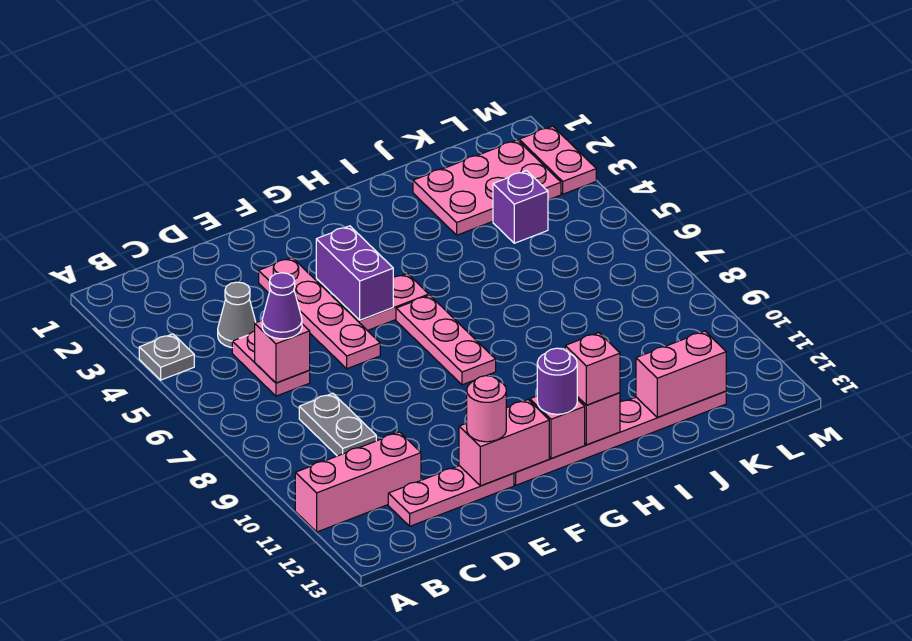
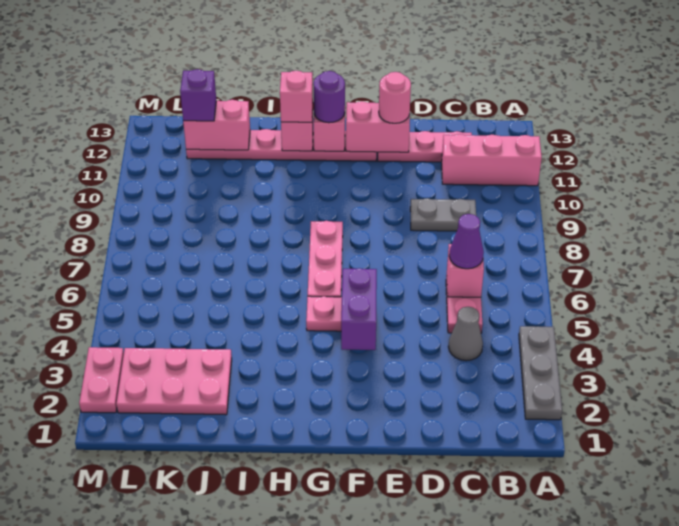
grey 1x1 plate [139,334,194,380] -> grey 1x3 plate [519,326,562,420]
grey 1x2 plate [299,393,376,456] -> grey 1x2 plate turned to [410,198,476,231]
pink 1x4 plate [259,258,380,369] -> none
purple 1x1 brick [493,171,548,243] -> purple 1x1 brick moved to [180,69,216,121]

